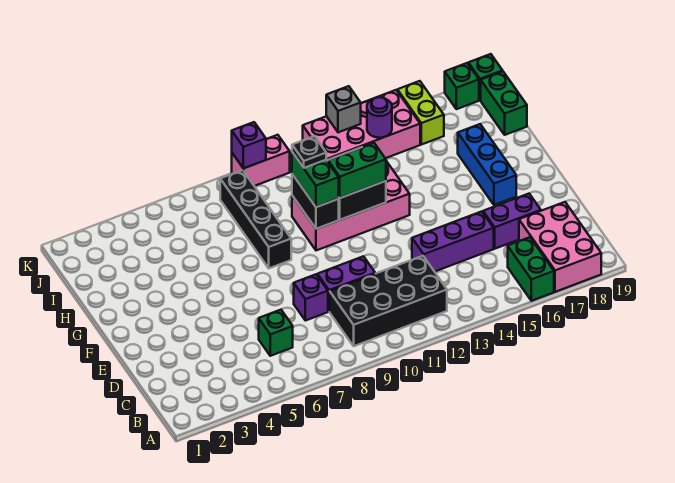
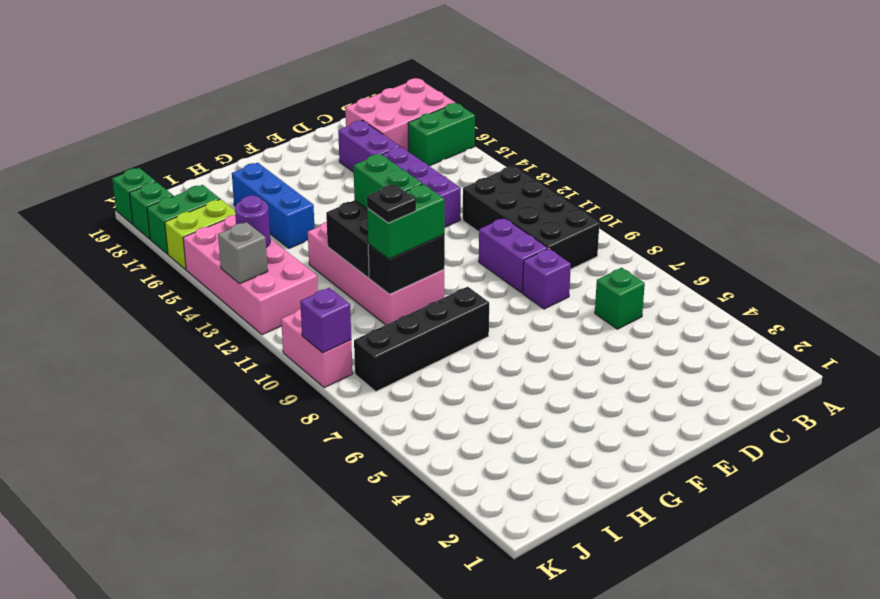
blue 1x3 brick [458,124,516,205] -> blue 1x3 brick turned to [232,163,315,248]
green 1x2 brick [481,71,527,135] -> green 1x2 brick moved to [147,185,220,254]

